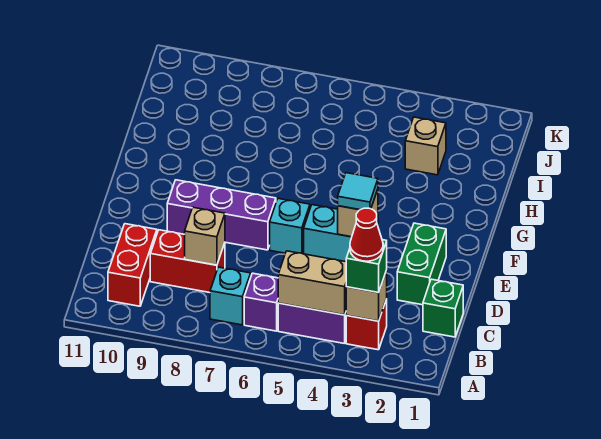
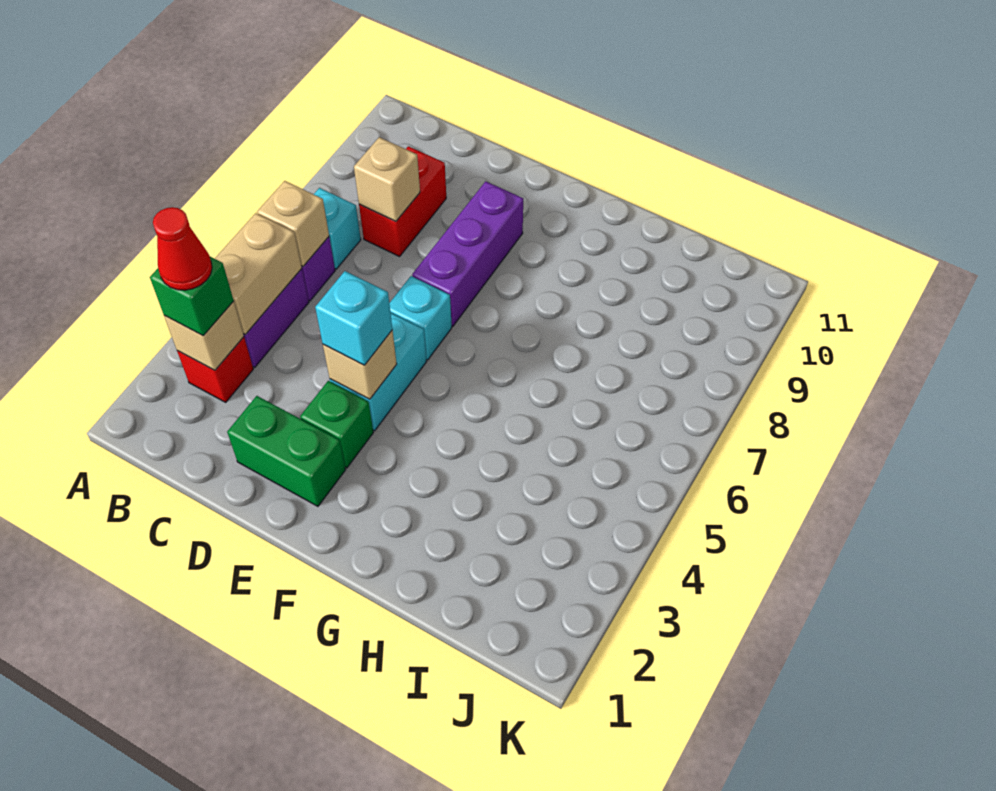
red 1x2 brick [108,224,157,306] -> none
green 1x1 brick [423,279,463,337] -> green 1x1 brick moved to [300,381,373,468]
cyan 1x1 tile [338,173,378,210] -> cyan 1x1 brick [315,271,392,365]
tan 1x1 brick [405,117,446,175] -> tan 1x1 brick moved to [257,181,329,267]

